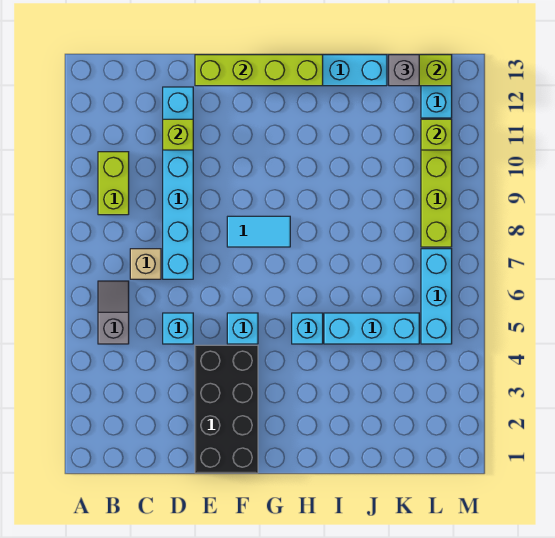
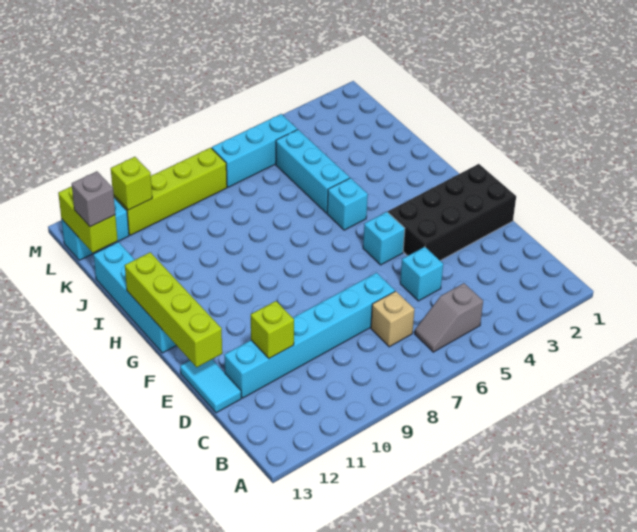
lime 1x2 brick [98,152,129,215] -> none
cyan 1x2 tile [227,216,290,247] -> cyan 1x2 tile moved to [180,360,241,413]

